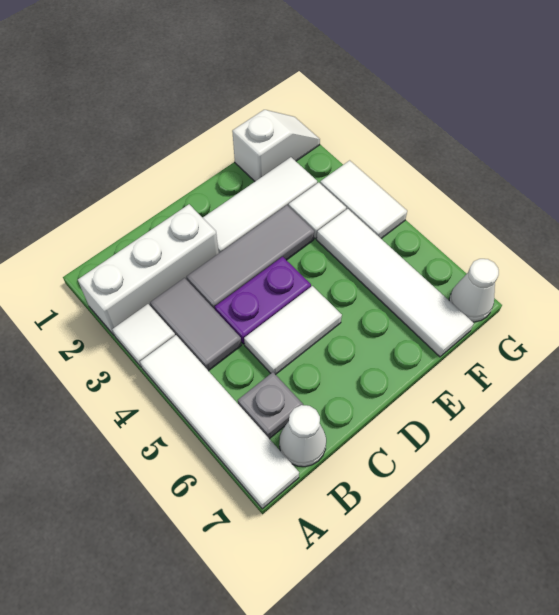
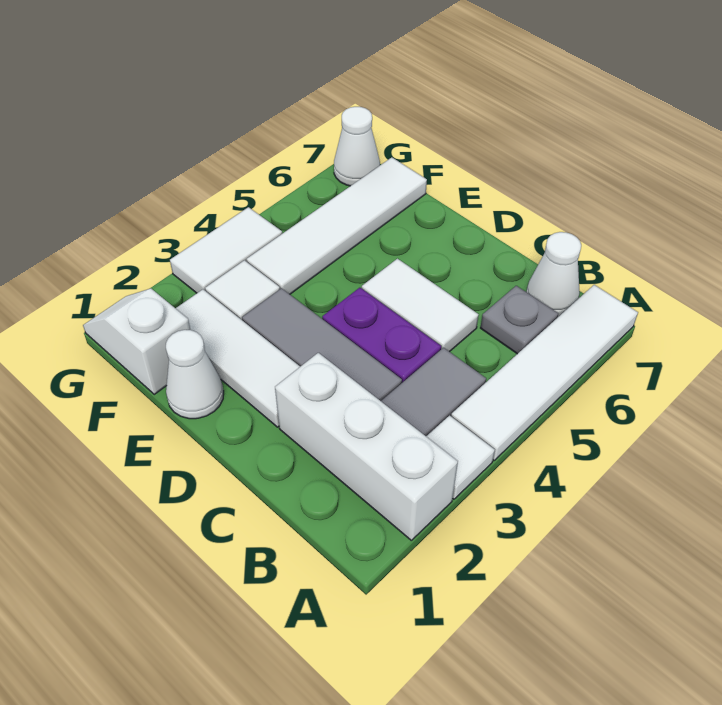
none -> white 1x1 cone [166,330,224,419]

